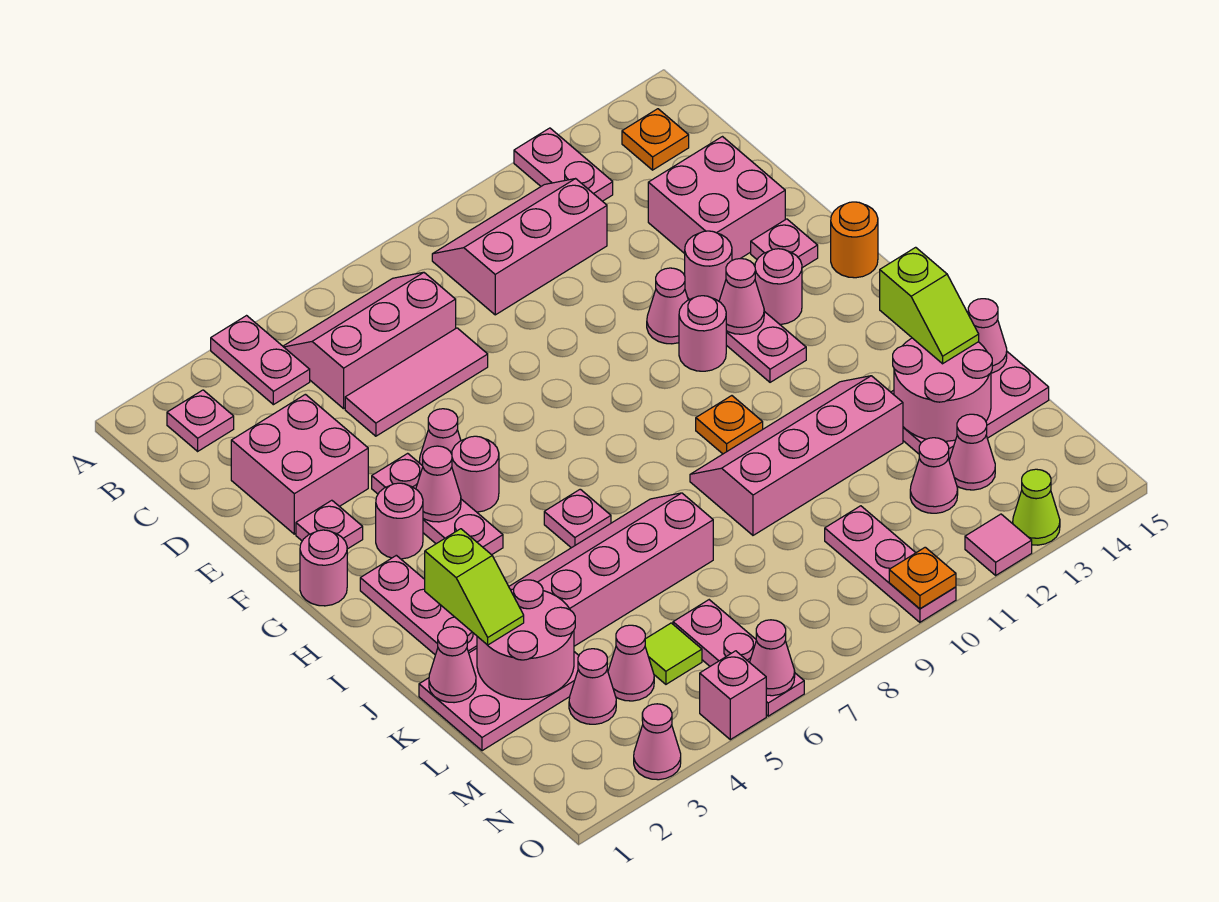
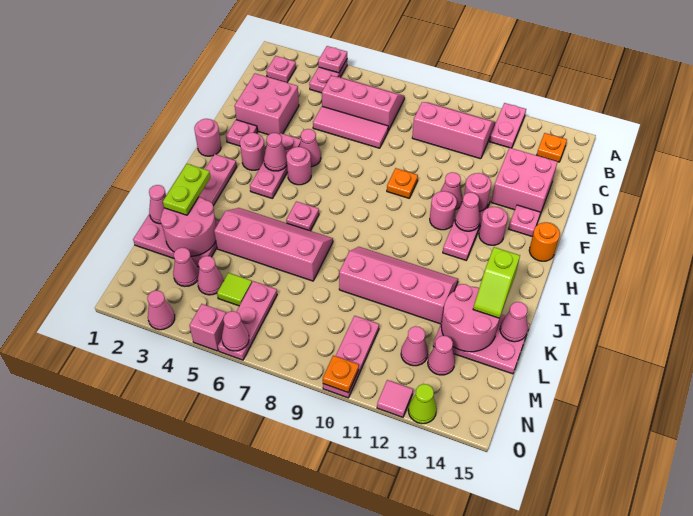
none -> pink 1x1 plate [318,46,347,73]
orange 1x1 plate [696,396,763,454] -> orange 1x1 plate moved to [387,168,418,198]
lime 1x2 slope [425,529,524,645] -> lime 1x2 plate [163,164,211,215]

